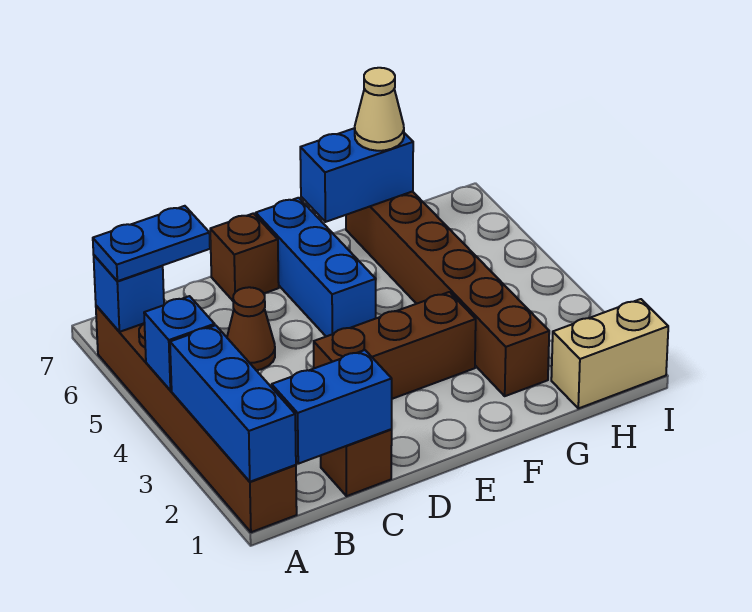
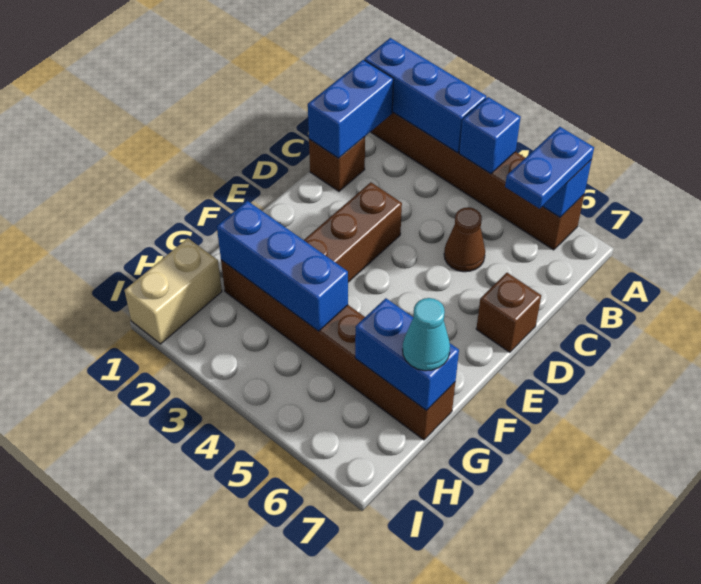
blue 1x3 brick [256,198,376,336] -> blue 1x3 brick moved to [217,201,348,331]
blue 1x2 brick [300,128,413,222] -> blue 1x2 brick turned to [355,298,459,411]
tan 1x1 cone [355,68,404,151] -> cyan 1x1 cone [403,298,450,371]

